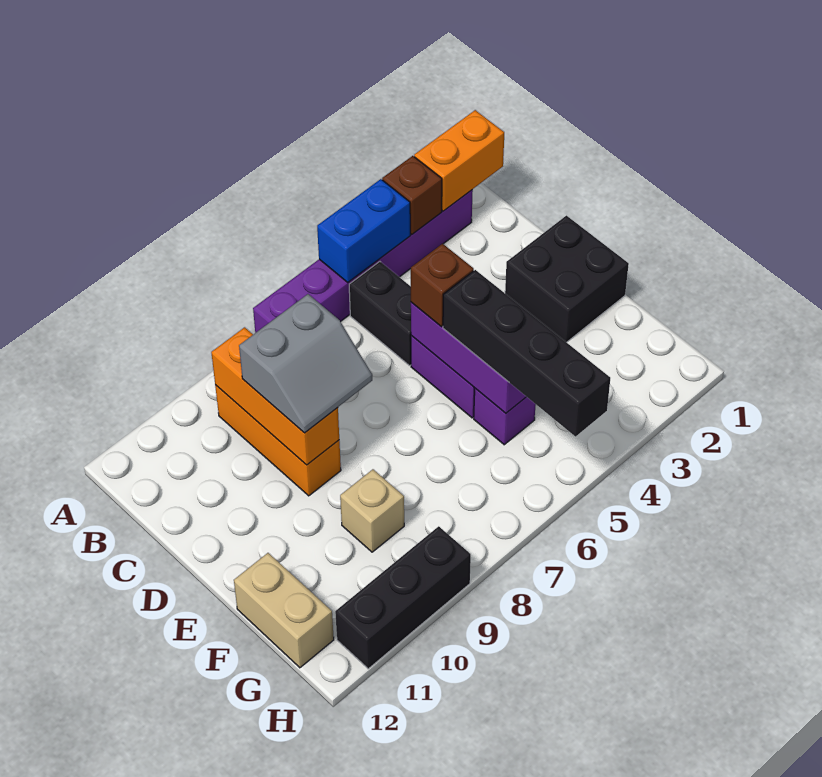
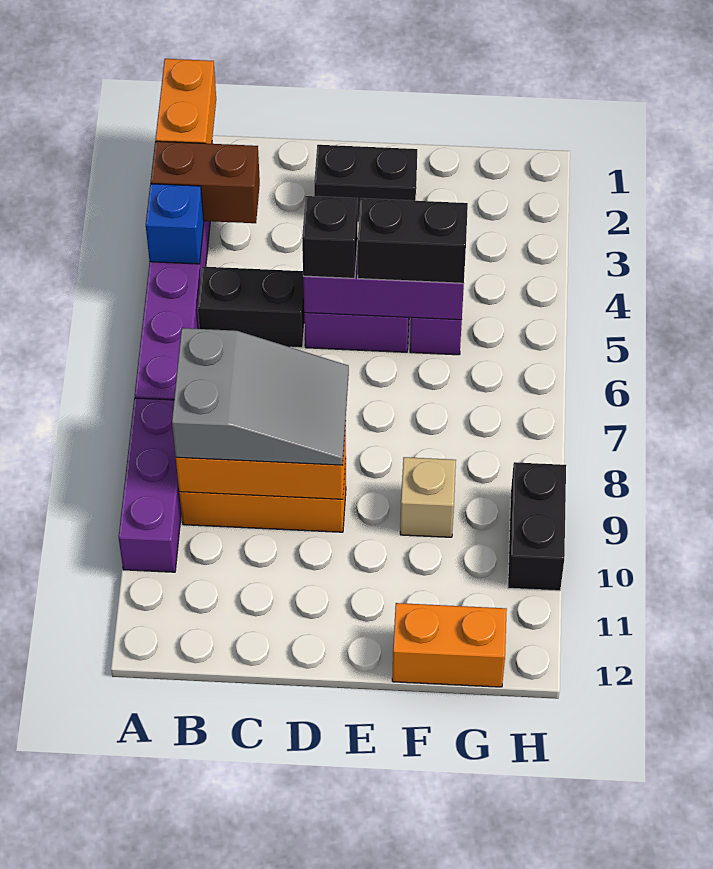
brown 1x1 brick [382,156,442,234] -> brown 1x2 brick [151,141,260,223]
blue 1x2 brick [317,179,410,282] -> blue 1x1 brick [146,184,204,264]
none -> purple 1x3 brick [119,398,181,572]
grey 2x2 slope [239,294,372,433] -> grey 2x3 slope [172,328,349,465]
black 2x2 brick [505,216,629,342] -> black 1x2 brick [314,145,417,222]
brown 1x1 brick [411,244,474,327] -> black 1x1 brick [302,196,358,278]
black 1x4 brick [443,270,610,436] -> black 1x2 brick [358,198,468,283]
tan 1x2 brick [234,553,334,668] -> orange 1x2 brick [392,603,507,687]
black 1x3 brick [335,526,471,669] -> black 1x2 brick [508,462,566,591]

